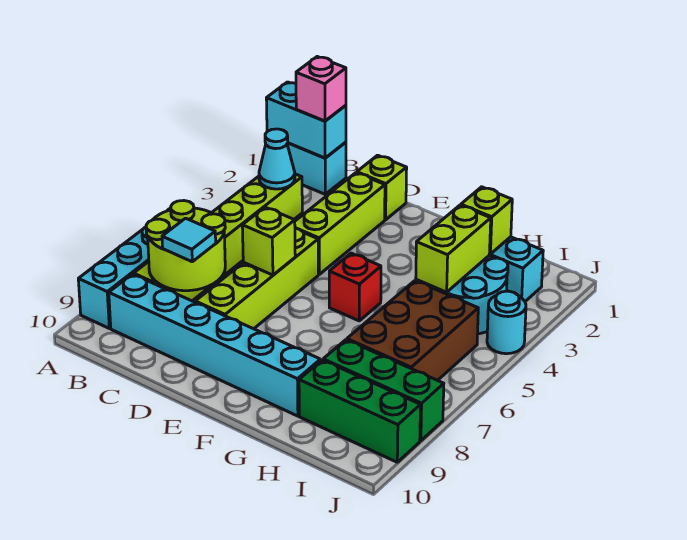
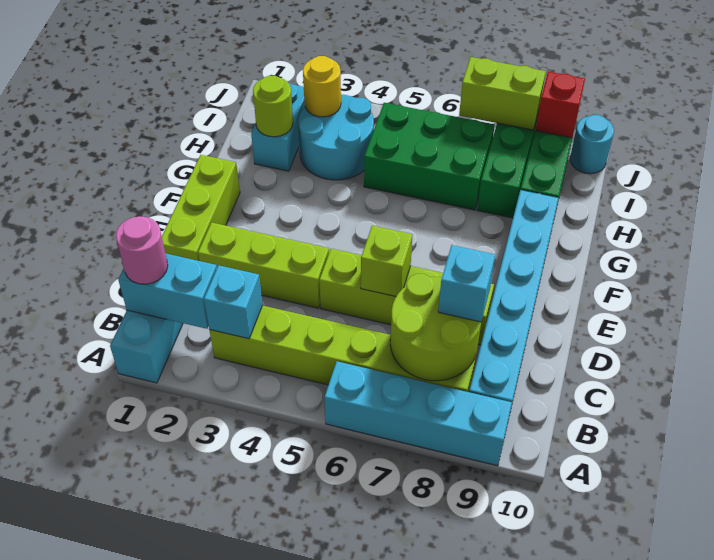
cyan 1x2 brick [266,82,346,158] -> cyan 1x2 brick turned to [118,253,217,329]
pink 1x1 brick [296,57,346,121] -> pink 1x1 round brick [116,216,168,284]
cyan 1x1 cone [259,129,295,189] -> cyan 1x1 brick [204,265,263,339]
cyan 1x1 tile [162,218,216,262] -> cyan 1x1 brick [438,245,495,322]
lime 1x1 brick [357,155,407,220] -> lime 1x3 brick [162,155,240,261]
red 1x1 brick [329,253,381,321] -> red 1x1 brick moved to [535,72,585,138]
lime 1x1 brick [461,187,512,254] -> lime 1x1 round brick [253,76,293,137]
lime 1x2 brick [416,205,491,292] -> lime 1x2 brick moved to [459,57,546,130]
brown 2x3 brick [347,281,478,380] -> green 2x3 brick [364,103,495,210]
none -> yellow 1x1 round brick [303,56,341,117]
cyan 1x1 round brick [487,291,526,354] -> cyan 1x1 round brick moved to [570,115,614,174]

